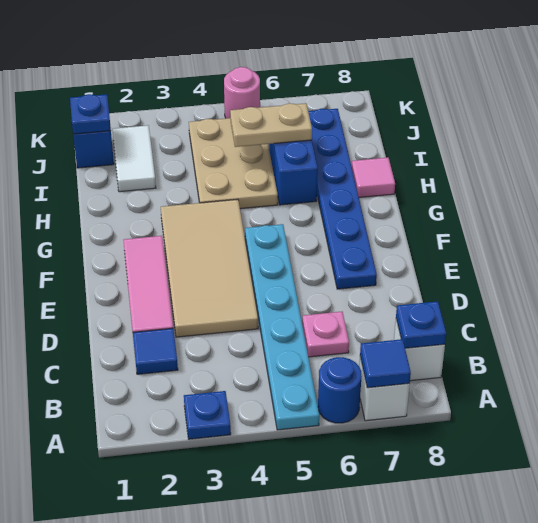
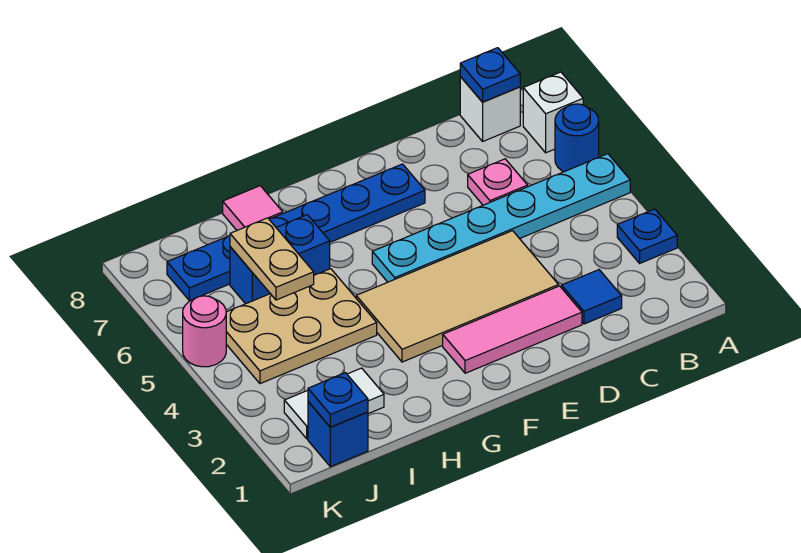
blue 1x1 tile [360,339,411,388] -> none

